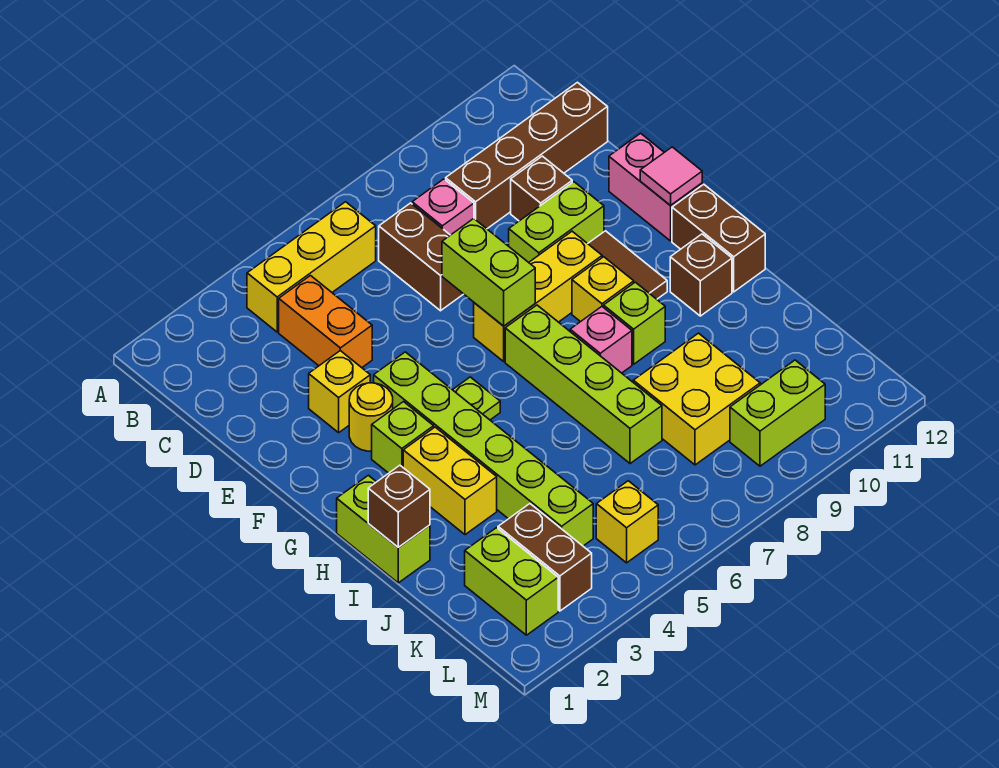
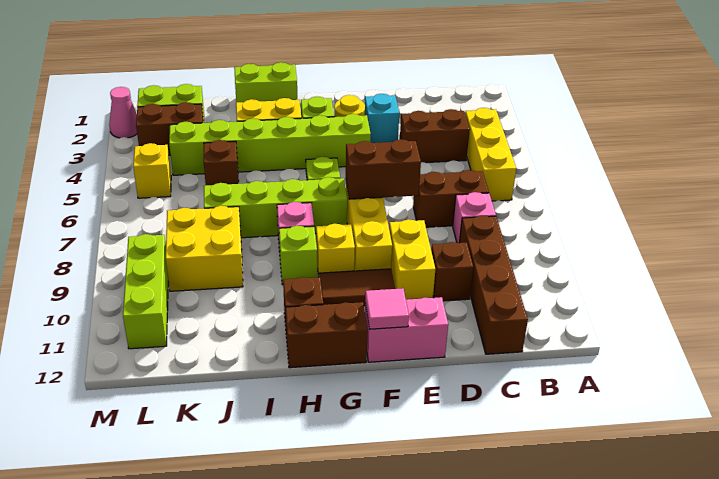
orange 1x2 brick [279,276,372,368] -> brown 1x2 brick [400,109,470,163]
yellow 1x1 brick [309,351,370,433] -> cyan 1x1 brick [365,94,399,143]
lime 1x2 brick [442,219,535,326] -> brown 1x2 brick [346,139,421,199]
lime 1x2 brick [509,182,604,262] -> yellow 1x2 brick [389,219,435,300]
brown 1x1 brick [368,465,430,547] -> brown 1x1 brick moved to [204,140,239,185]
lime 1x2 brick [730,360,825,466] -> lime 1x3 brick [123,234,168,349]
none -> pink 1x1 cone [109,87,137,138]

